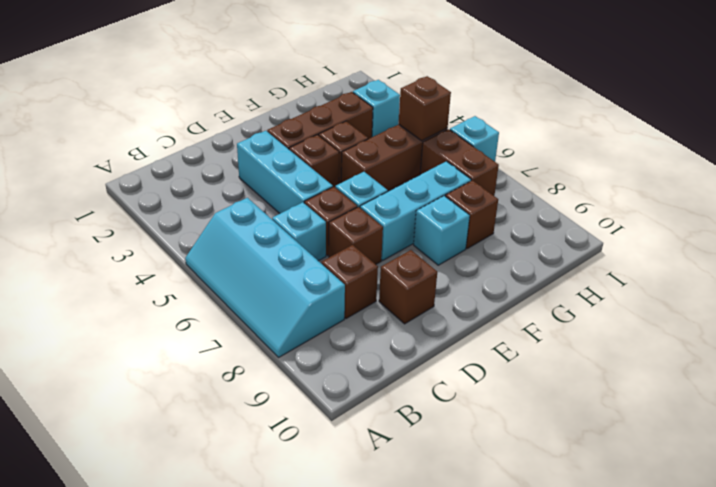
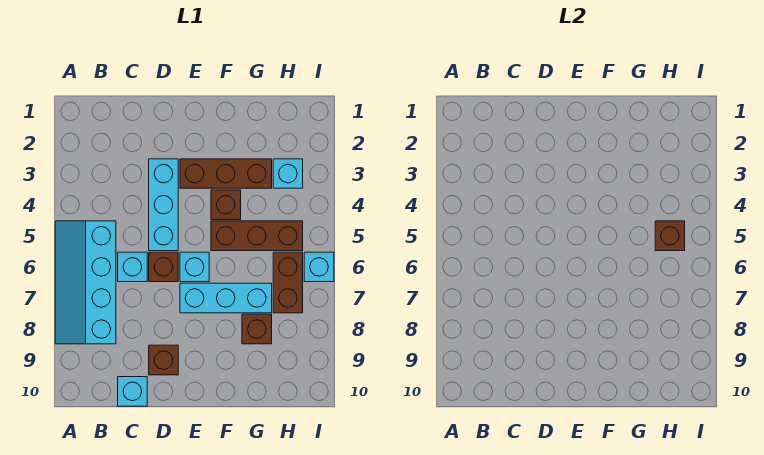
brown 1x1 brick [322,245,378,319] -> none
brown 1x1 brick [329,207,383,264] -> none
brown 1x1 brick [289,135,339,187] -> none
cyan 1x1 brick [414,196,470,265] -> cyan 1x1 brick moved to [118,377,147,406]

